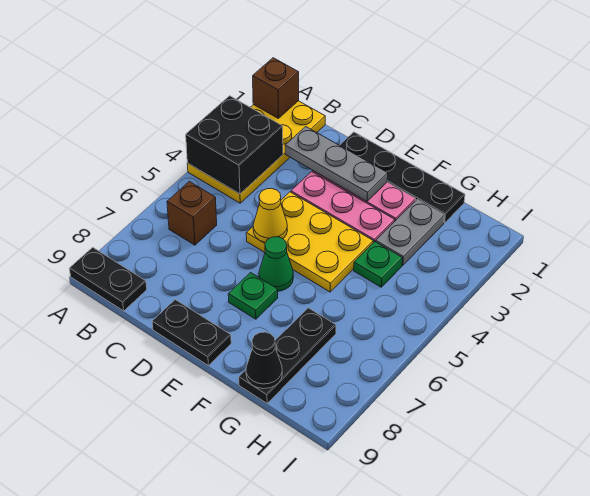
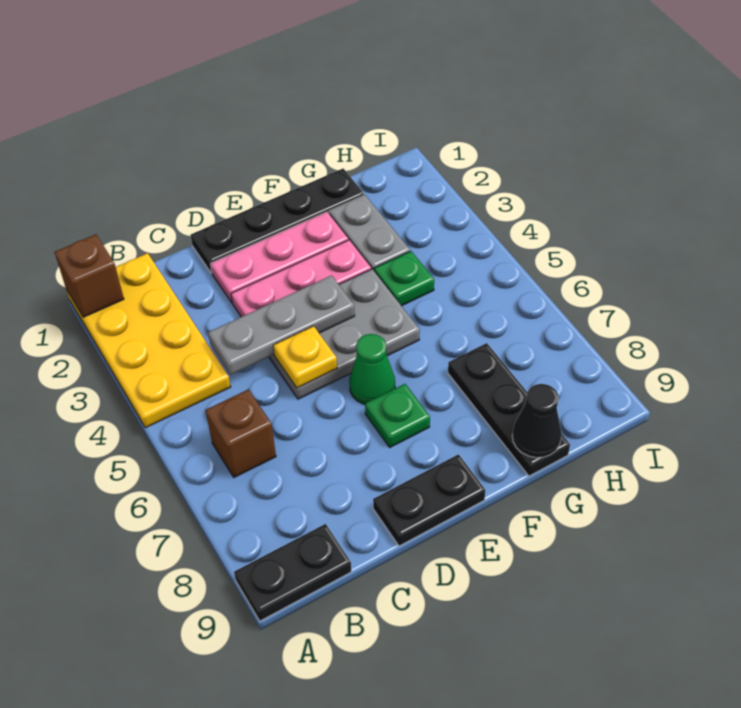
black 2x2 brick [186,96,283,194] -> none
grey 1x3 plate [285,127,388,201] -> grey 1x3 plate moved to [208,275,355,375]
yellow 2x3 plate [246,192,373,292] -> grey 2x3 plate [269,269,420,399]
yellow 1x1 cone [253,188,288,242] -> yellow 1x1 plate [273,326,337,388]

